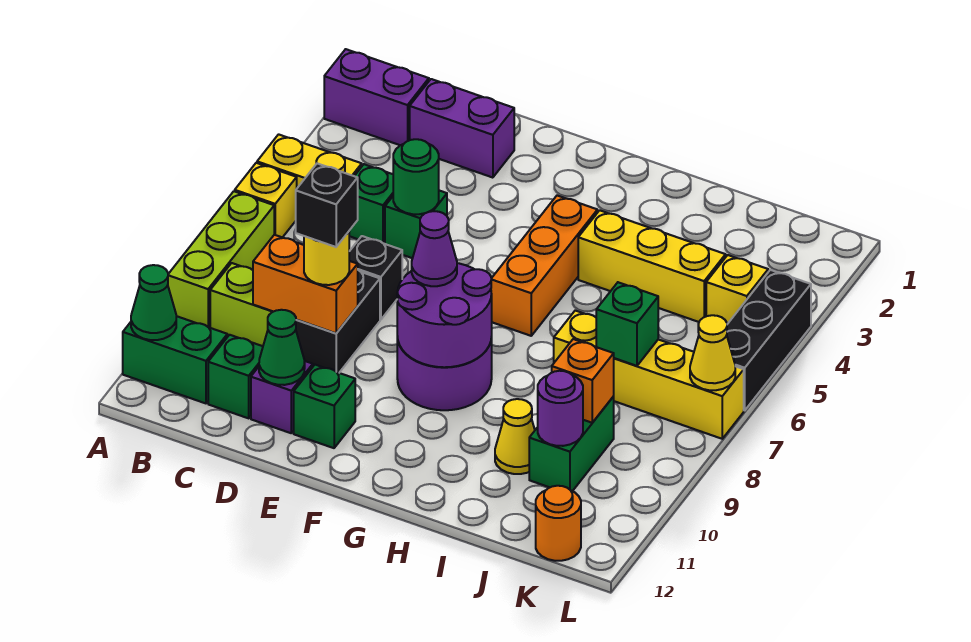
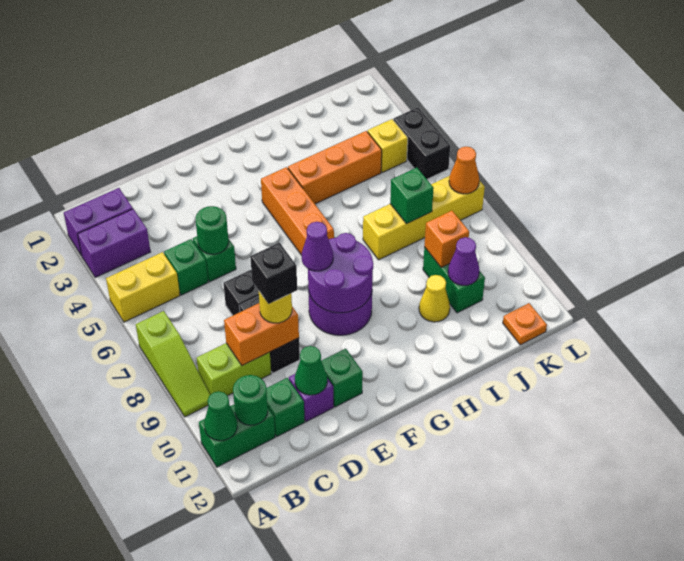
yellow 1x1 brick [235,163,297,237] -> none
lime 1x3 brick [168,191,274,328] -> lime 1x3 slope [136,311,210,417]
none -> green 1x1 round brick [233,375,268,425]
purple 1x2 brick [410,79,514,178] -> purple 1x2 brick moved to [78,209,150,277]
yellow 1x3 brick [578,210,726,322] -> orange 1x3 brick [288,131,382,204]
purple 1x1 round brick [538,371,583,446] -> purple 1x1 cone [448,237,479,285]
orange 1x1 round brick [536,486,581,561] -> orange 1x1 plate [503,303,547,345]
black 1x3 brick [727,270,811,410] -> black 1x2 brick [394,107,450,179]
yellow 1x1 cone [690,315,735,390] -> orange 1x1 cone [449,147,479,194]

